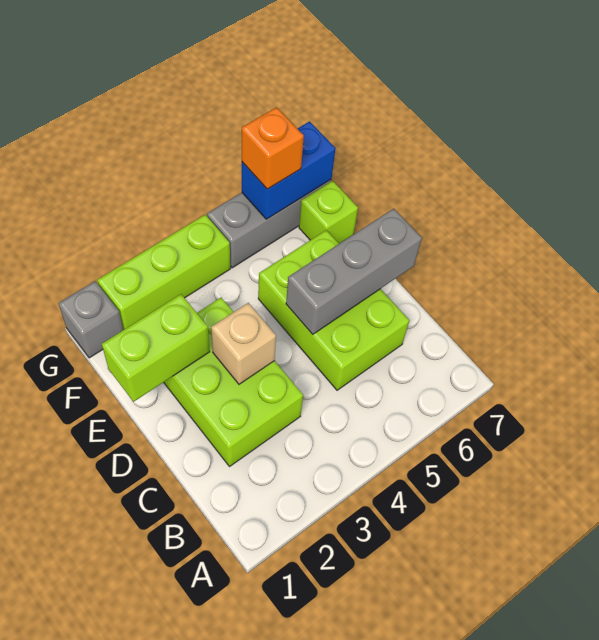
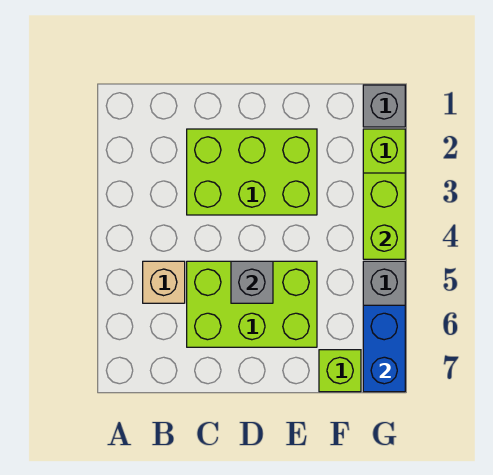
tan 1x1 brick [211,303,276,384] -> tan 1x1 brick moved to [143,261,185,303]
grey 1x3 brick [286,209,422,334] -> grey 1x1 brick [231,261,273,303]
lime 1x2 brick [102,294,210,402] -> lime 1x2 brick moved to [363,173,405,259]
orange 1x1 brick [242,107,304,189] -> none

